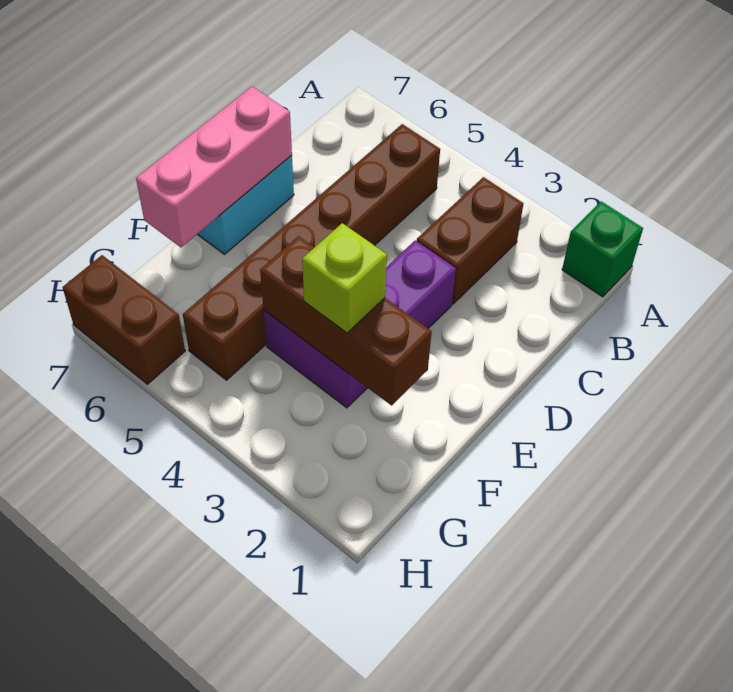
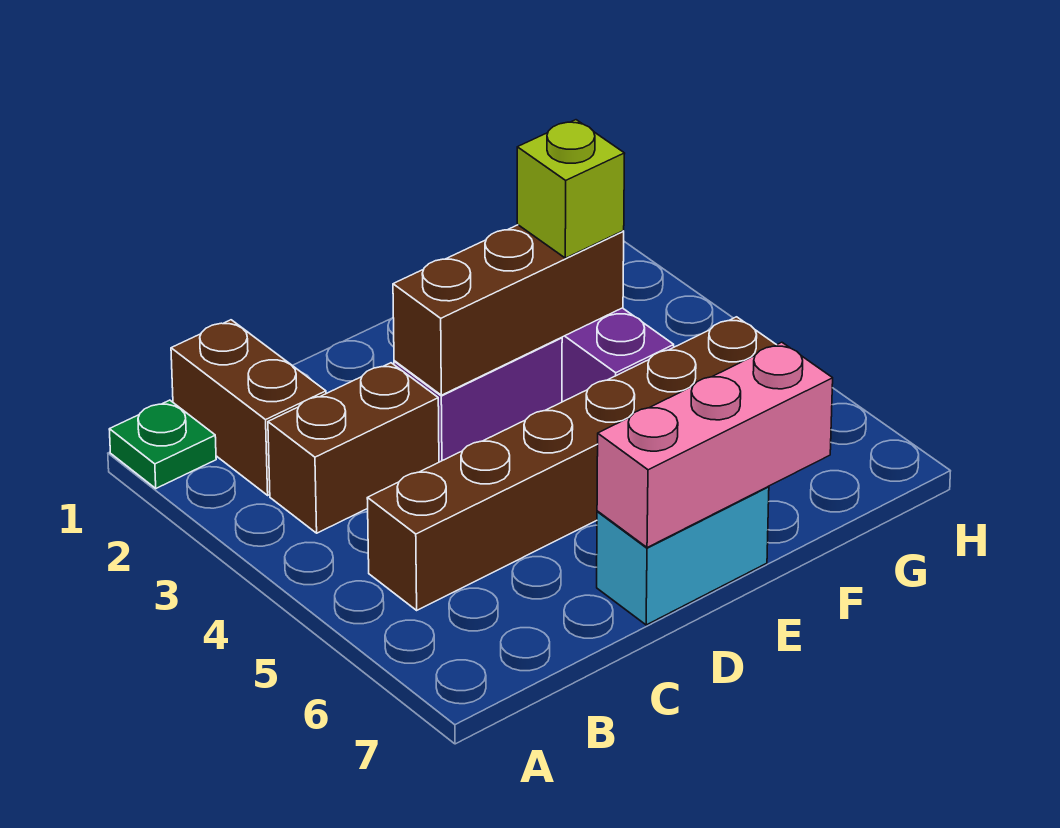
green 1x1 brick [562,201,643,297] -> green 1x1 plate [109,400,216,488]
brown 1x3 brick [260,236,432,405] -> brown 1x3 brick turned to [393,225,624,395]
brown 1x2 brick [63,255,185,384] -> brown 1x2 brick moved to [171,320,326,495]

